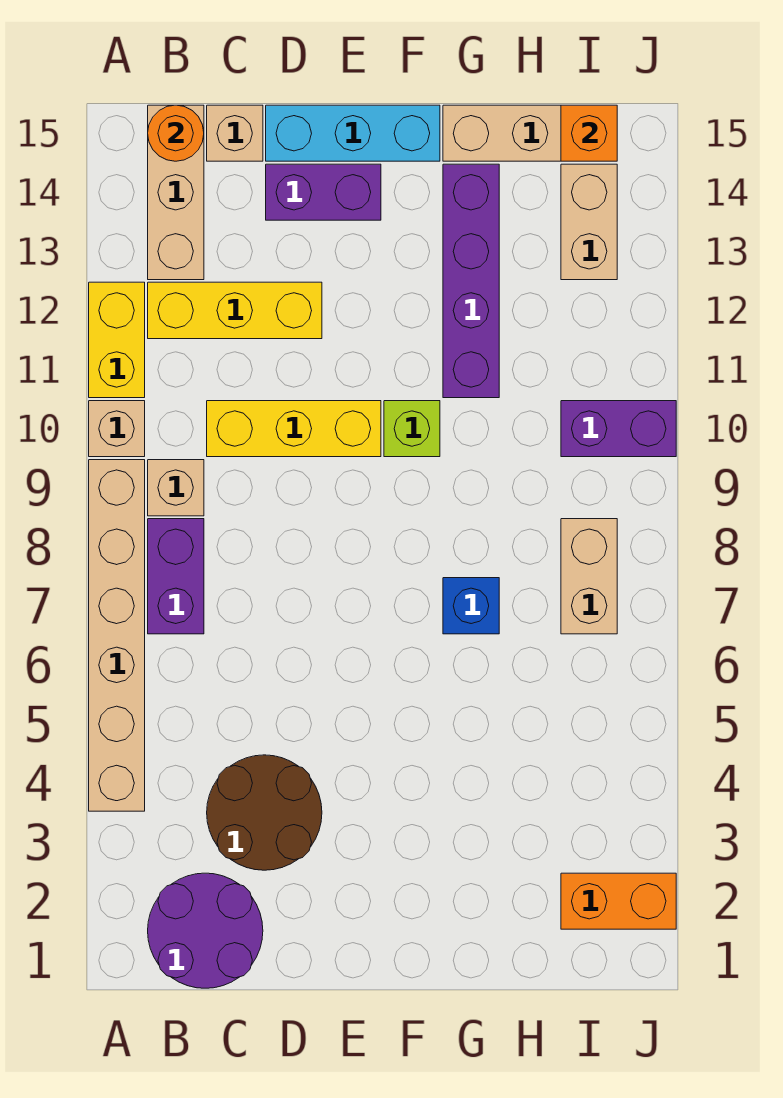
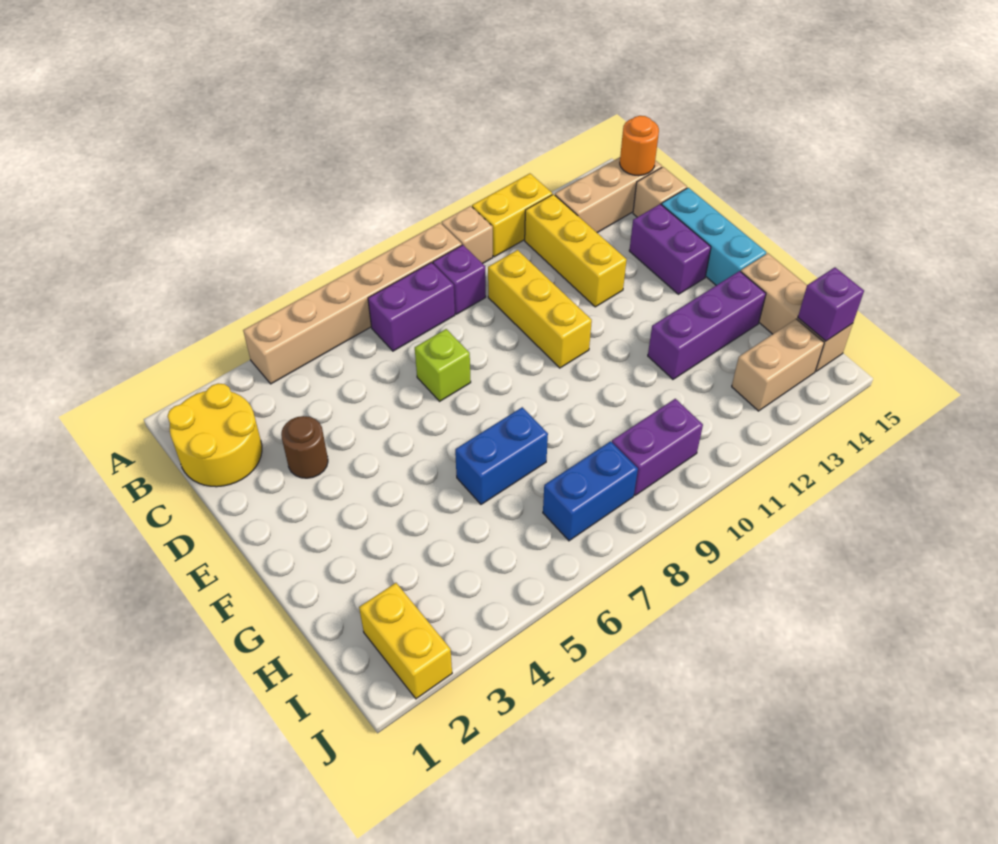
purple 2x2 round brick [148,873,263,988] -> yellow 2x2 round brick [168,383,262,487]
tan 1x1 brick [148,460,204,516] -> purple 1x1 brick [433,245,486,314]
brown 2x2 round brick [207,755,322,870] -> brown 1x1 round brick [281,416,328,478]
lime 1x1 brick [384,401,440,457] -> lime 1x1 brick moved to [415,329,471,401]
blue 1x1 brick [443,578,499,634] -> blue 1x2 brick [455,407,548,504]
purple 1x4 brick [443,164,499,398] -> purple 1x3 brick [648,271,766,379]
orange 1x2 brick [561,873,676,929] -> yellow 1x2 brick [359,583,452,699]
tan 1x2 brick [561,519,617,634] -> blue 1x2 brick [543,441,638,541]
purple 1x2 brick [561,401,676,457] -> purple 1x2 brick turned to [612,399,703,495]
orange 1x1 brick [561,105,617,161] -> purple 1x1 brick [798,267,864,341]

